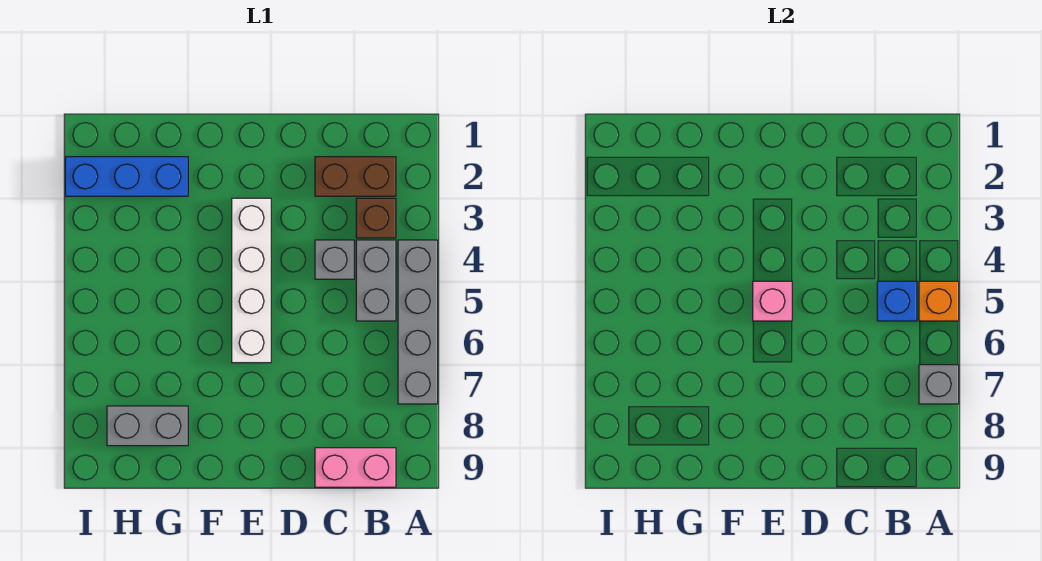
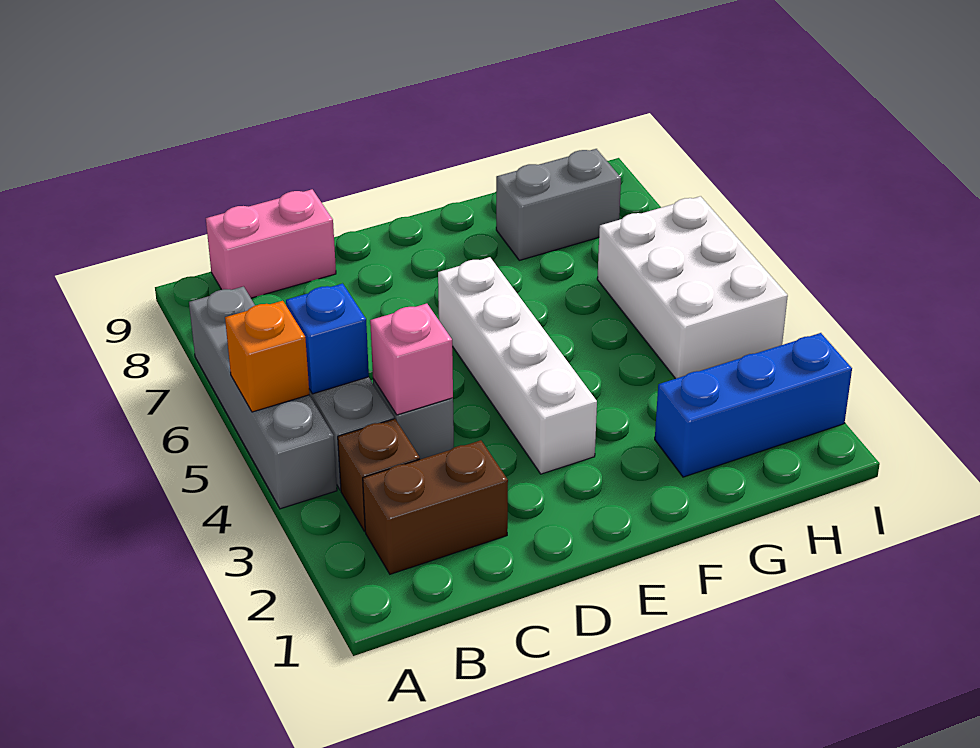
grey 1x1 brick [919,365,959,404] -> none
pink 1x1 brick [753,281,792,321] -> pink 1x1 brick moved to [370,304,453,415]
none -> white 2x3 brick [597,196,788,379]

